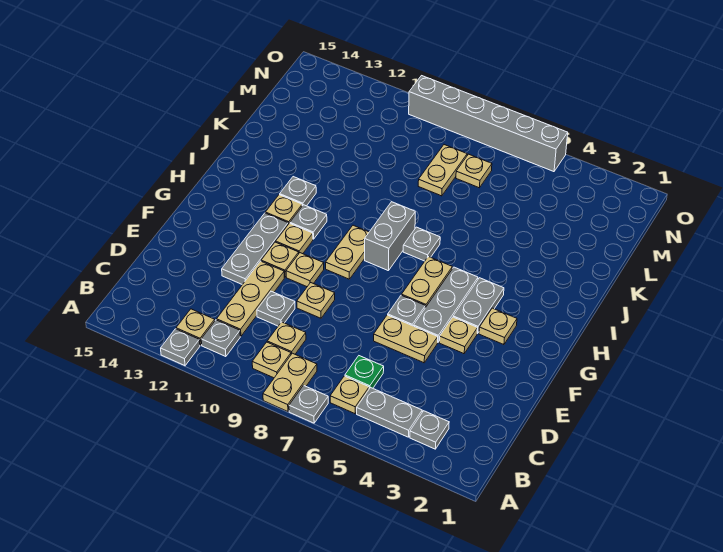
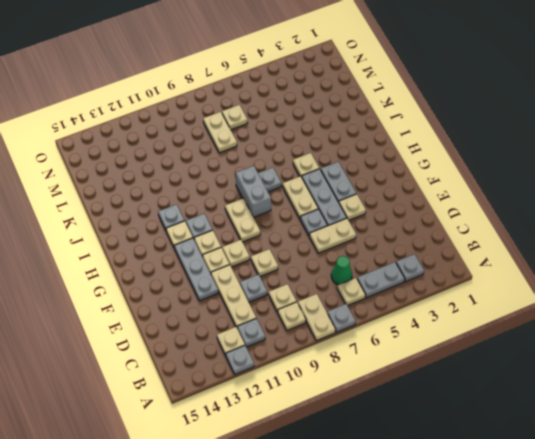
green 1x1 plate [345,356,384,389] -> green 1x1 cone [331,256,352,285]
tan 1x1 plate [479,308,517,345] -> tan 1x1 plate moved to [293,153,319,177]
grey 1x6 brick [409,76,568,172] -> none

